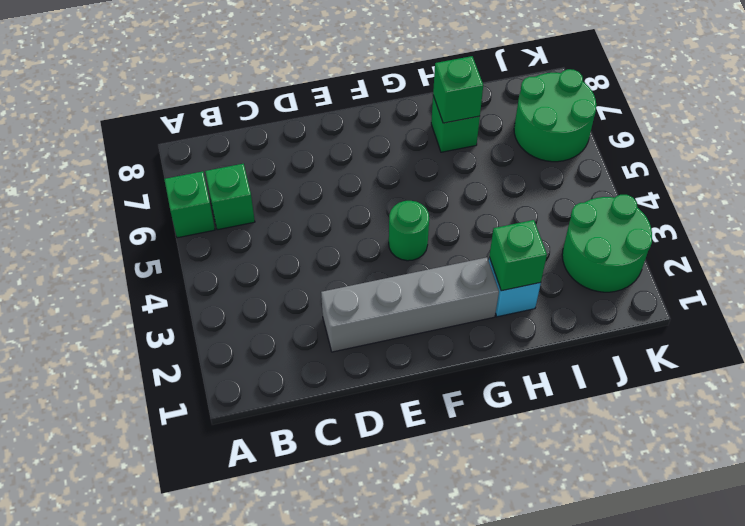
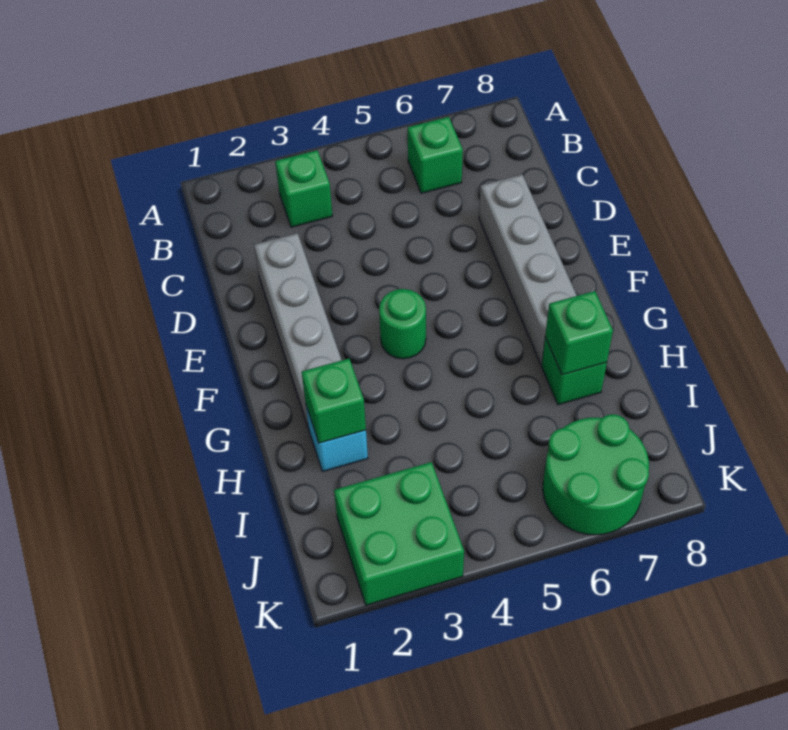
green 1x1 brick [164,171,215,238] -> green 1x1 brick moved to [275,150,332,227]
none -> grey 1x4 brick [479,174,577,365]
green 2x2 round brick [562,195,652,292] -> green 2x2 brick [334,462,464,605]

